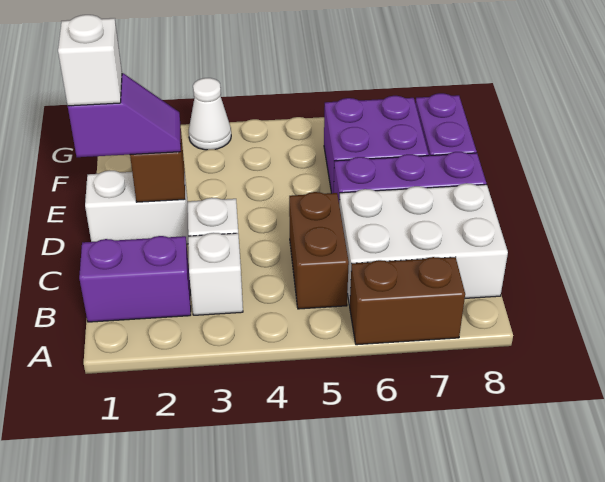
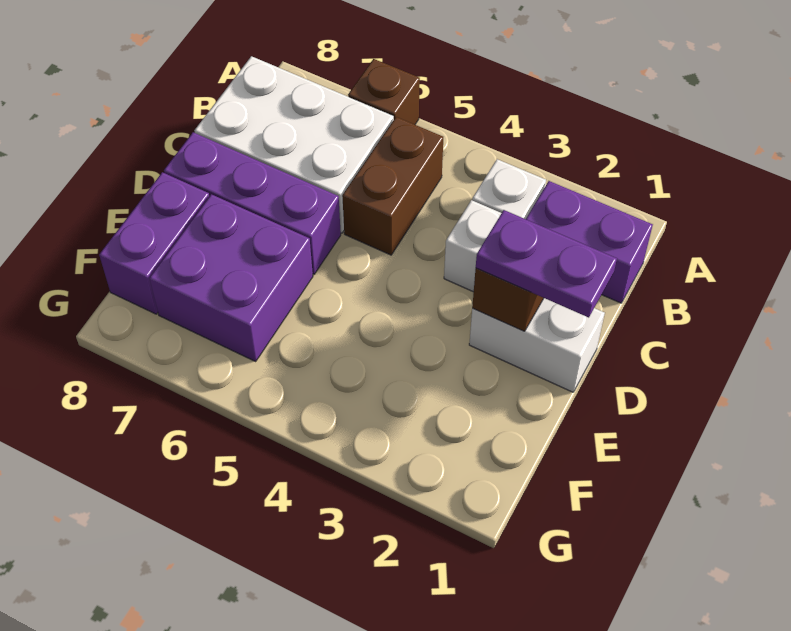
brown 1x2 brick [350,257,465,345] -> brown 1x1 brick [348,59,420,125]
purple 1x2 slope [68,73,181,157] -> purple 1x2 plate [476,210,617,318]
white 1x1 brick [58,15,122,106] -> none
white 1x1 cone [189,78,231,150] -> none

